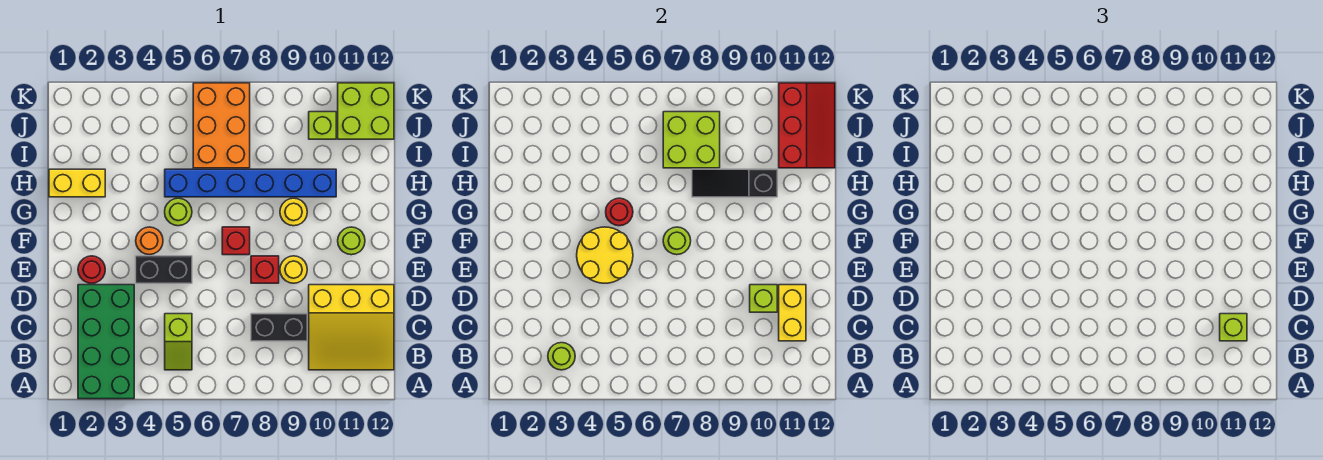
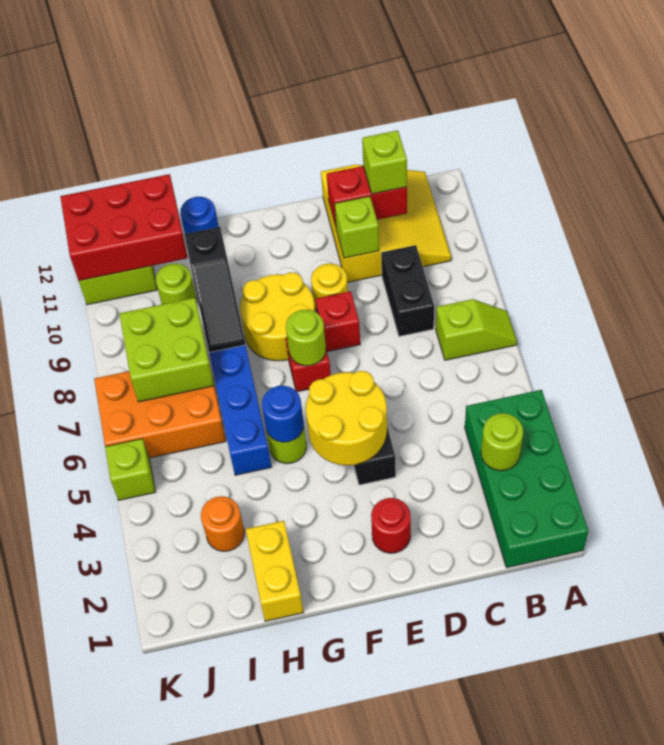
green 2x4 brick [78,285,134,399] -> green 2x4 brick turned to [465,390,588,568]
lime 1x2 slope [165,314,192,370] -> lime 1x2 slope moved to [436,299,517,360]
yellow 1x2 brick [779,285,806,341] -> red 1x2 brick [327,166,407,226]
orange 1x1 round brick [136,227,163,255] -> orange 1x1 round brick moved to [201,496,244,551]
lime 1x1 round brick [338,227,365,255] -> lime 1x1 round brick moved to [156,263,197,304]
red 1x1 round brick [606,198,633,226] -> blue 1x1 round brick [262,386,304,442]
yellow 1x1 round brick [280,198,307,226] -> yellow 2x2 round brick [240,272,315,361]
none -> blue 1x1 round brick [181,197,219,234]
red 2x3 slope [779,83,835,168] -> red 2x3 brick [60,174,188,281]
lime 1x1 brick [309,112,336,139] -> lime 1x1 brick moved to [105,439,155,500]

